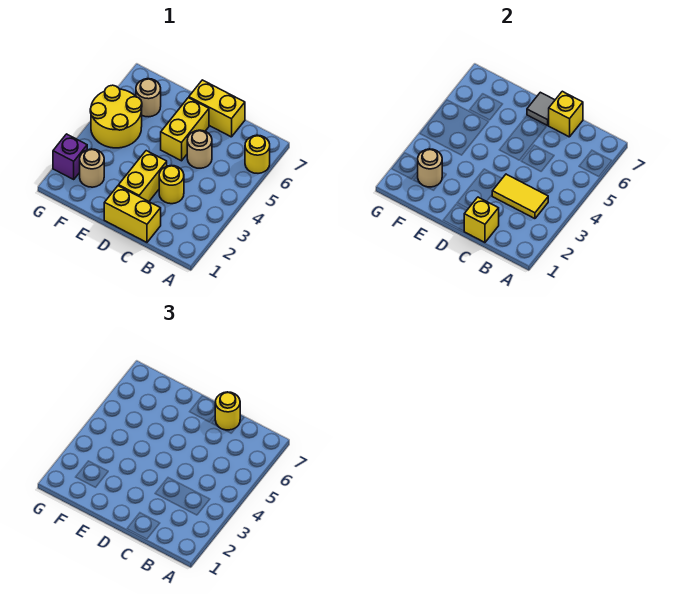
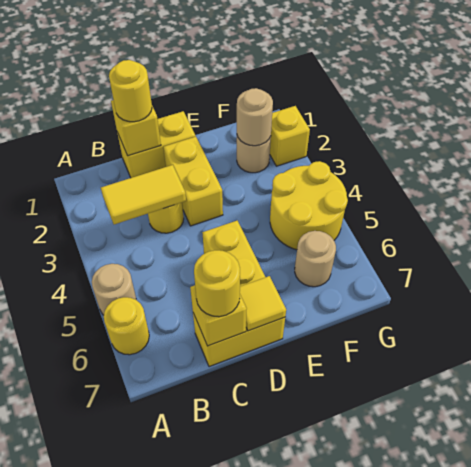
none -> yellow 1x1 round brick [109,60,152,122]
tan 1x1 round brick [187,130,212,168] -> tan 1x1 round brick moved to [92,264,136,315]
grey 1x1 tile [527,92,555,125] -> yellow 1x1 tile [240,276,286,331]
purple 1x1 brick [53,134,87,179] -> yellow 1x1 brick [270,106,310,166]

